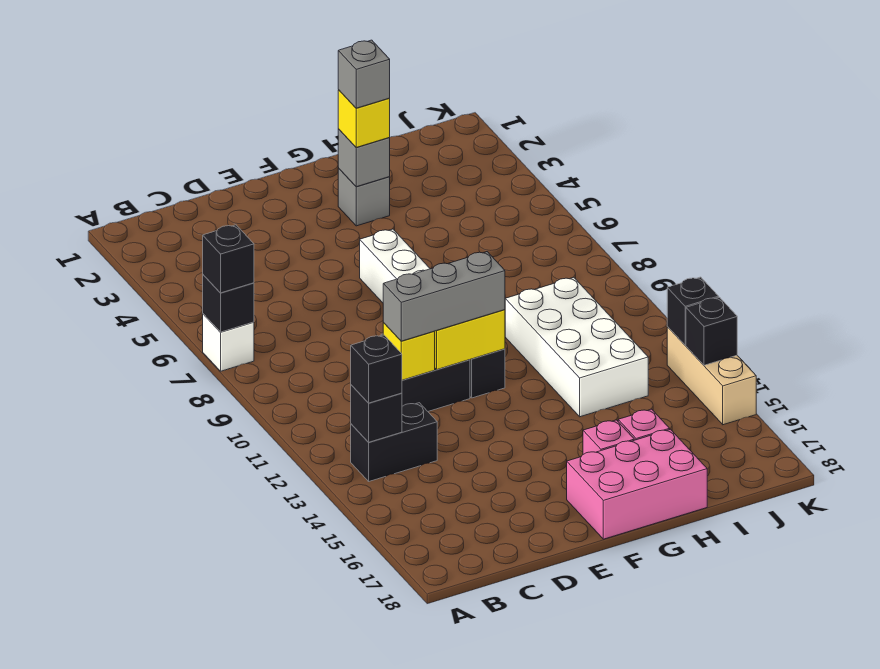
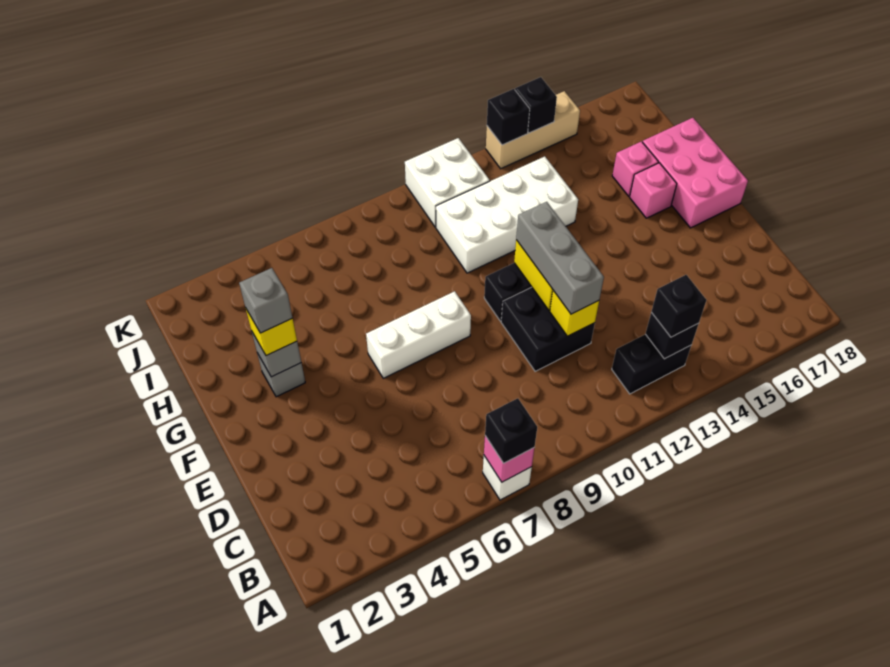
black 1x1 brick [203,275,254,332] -> pink 1x1 brick [484,436,534,482]
black 1x2 brick [351,403,437,481] -> black 1x2 brick turned to [612,334,691,394]
none -> white 2x2 brick [405,138,490,227]

